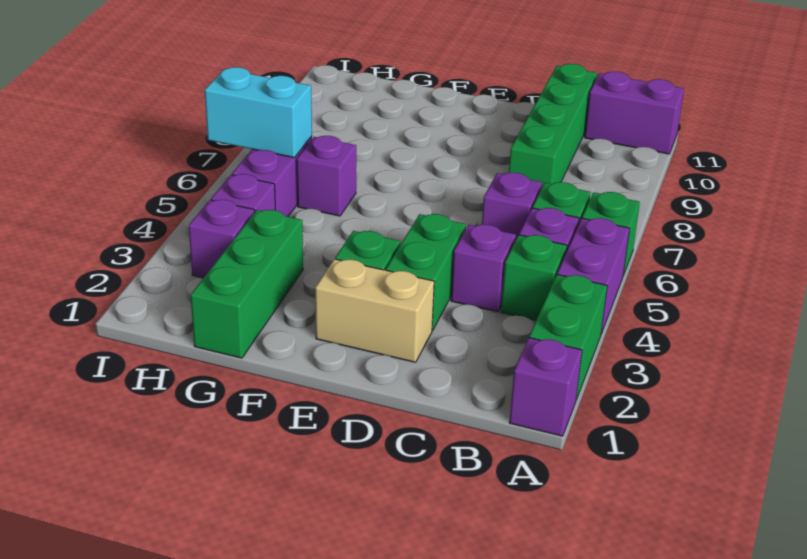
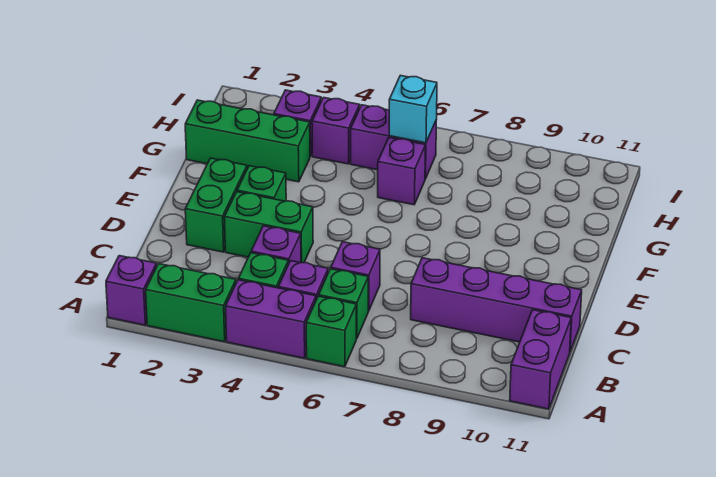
green 1x4 brick [509,64,597,187] -> purple 1x4 brick [411,258,582,351]
tan 1x2 brick [315,259,434,362] -> green 1x2 brick [185,158,247,252]
cyan 1x2 brick [205,67,312,158] -> cyan 1x1 brick [389,75,437,143]

